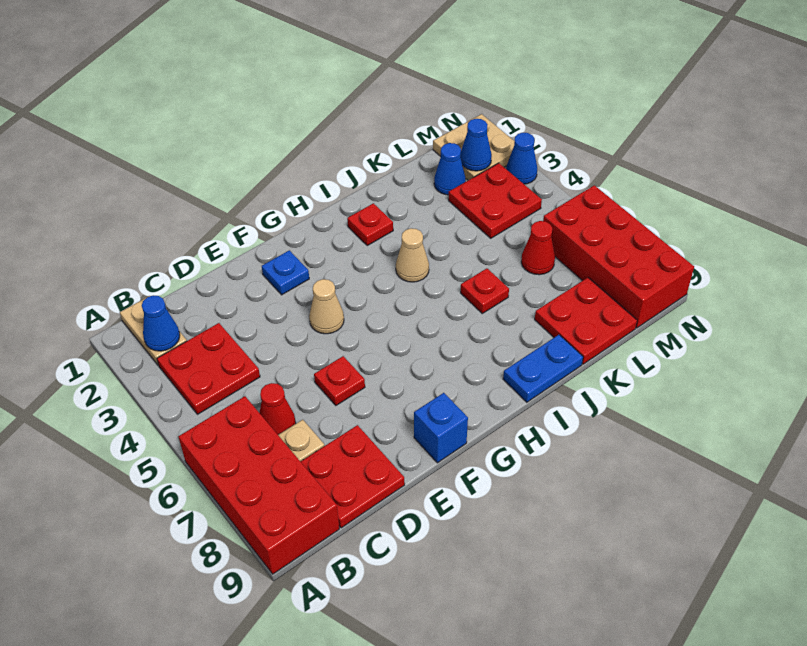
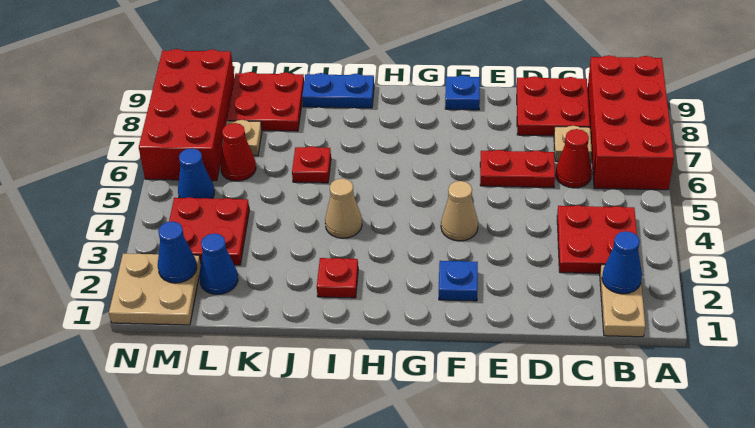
red 1x1 plate [314,356,365,405] -> red 1x2 plate [480,150,555,187]
blue 1x1 brick [414,393,468,463] -> blue 1x1 plate [445,75,480,110]
none -> tan 1x1 plate [222,120,262,156]
blue 1x1 cone [506,133,537,184] -> blue 1x1 cone moved to [178,148,214,199]

